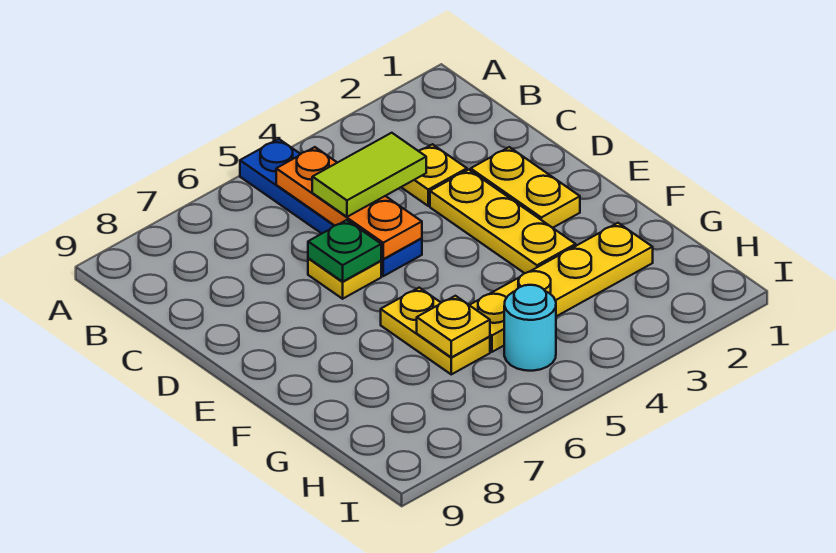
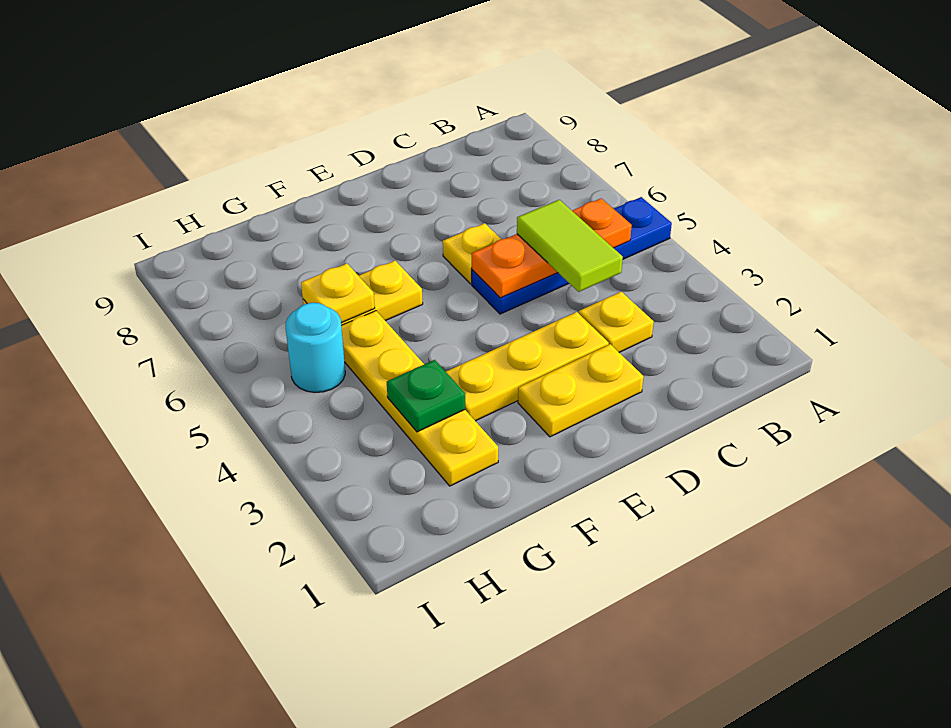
green 1x1 plate [308,220,381,282] -> green 1x1 plate moved to [387,360,465,432]

